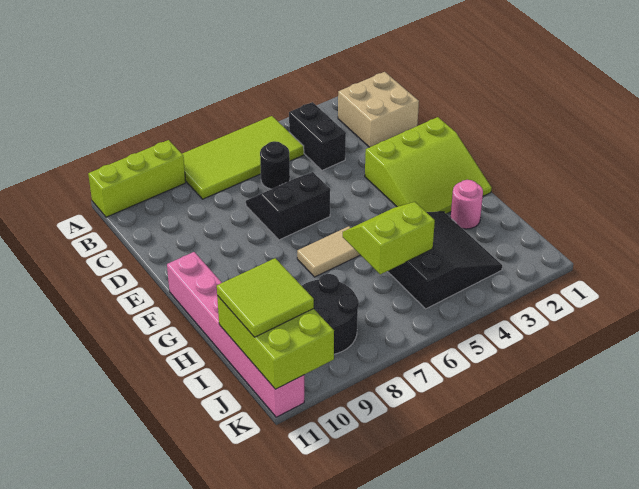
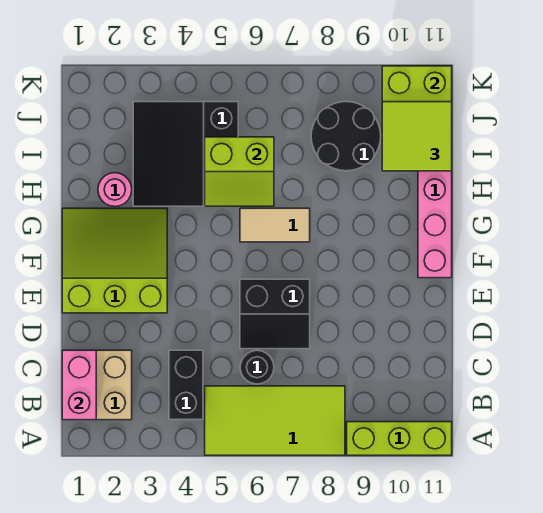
none -> pink 1x2 brick [62,350,96,420]

